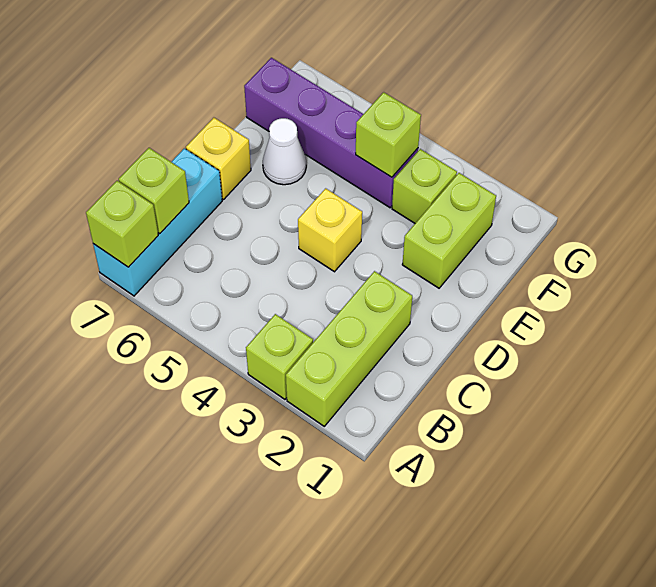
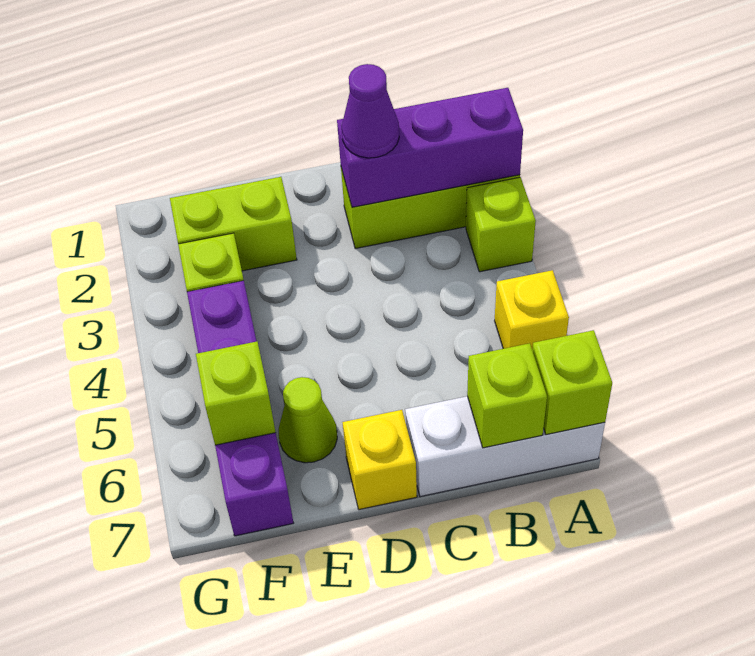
none -> purple 1x3 brick [337,88,523,207]
cyan 1x3 brick [93,148,222,296] -> white 1x3 brick [405,396,605,497]
none -> purple 1x1 cone [342,64,399,158]
yellow 1x1 brick [298,188,362,272] -> yellow 1x1 brick moved to [495,270,569,349]
white 1x1 cone [263,118,306,185] -> lime 1x1 cone [279,377,337,463]
lime 1x1 brick [356,92,421,177] -> lime 1x1 brick moved to [196,341,276,445]

